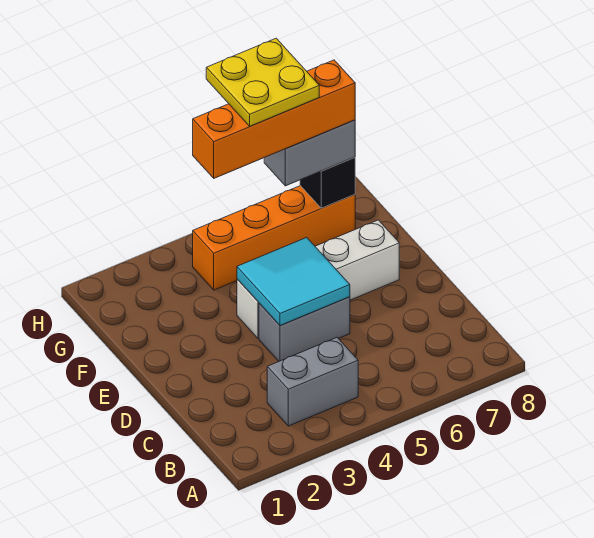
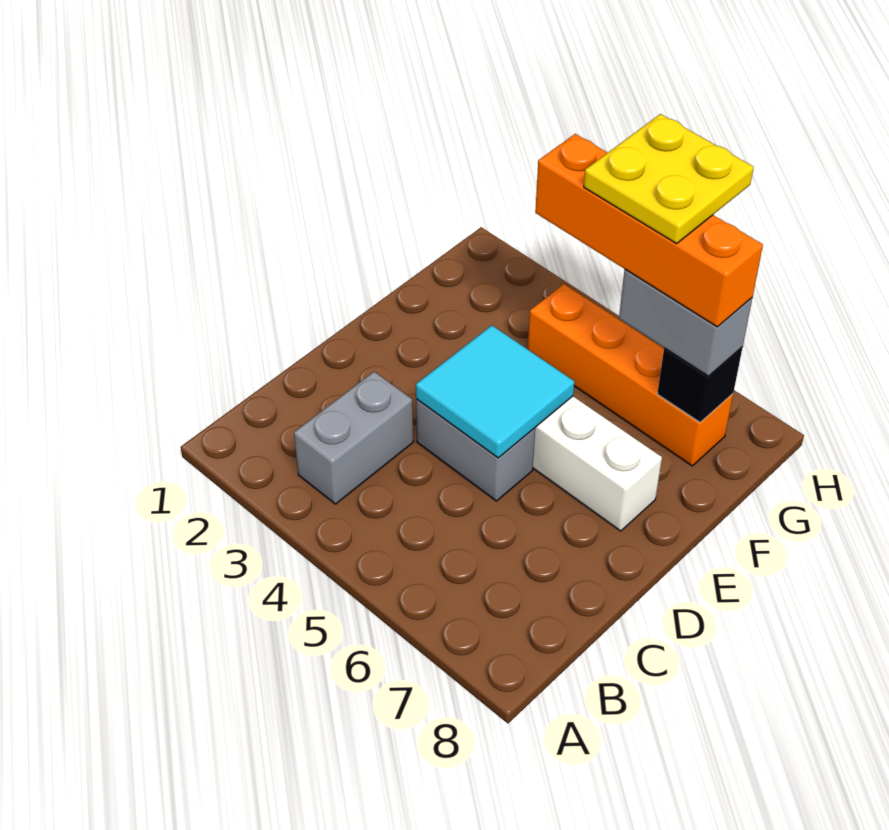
grey 1x2 brick [267,338,358,426] -> grey 1x2 brick turned to [294,372,413,504]

